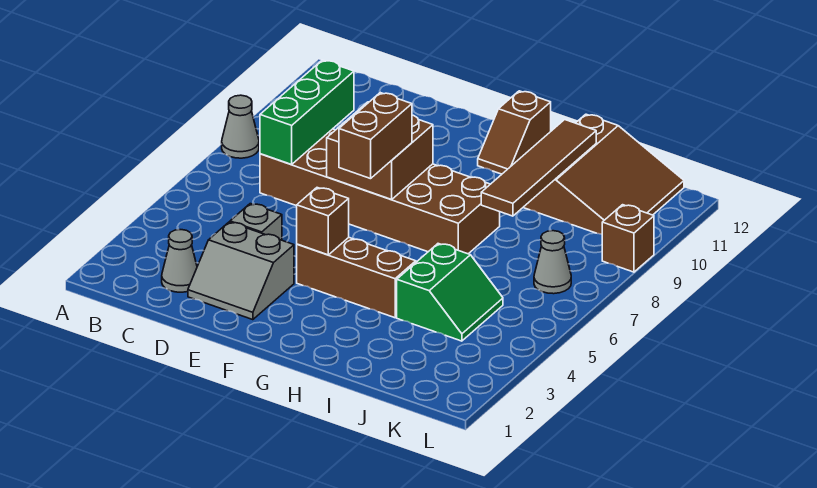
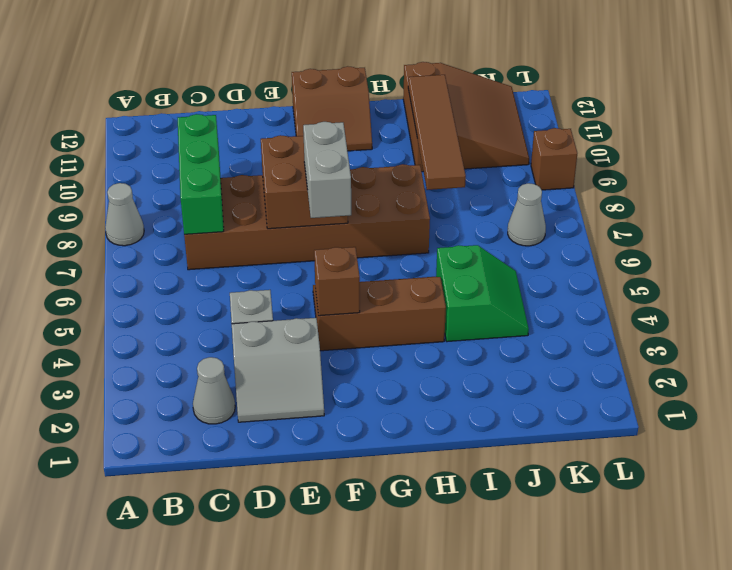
brown 1x2 brick [339,93,412,179] -> grey 1x2 brick [303,122,351,218]
brown 1x2 slope [478,91,551,174] -> brown 2x2 slope [292,66,372,151]

